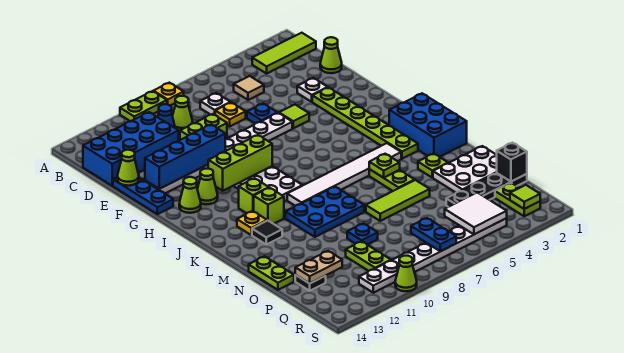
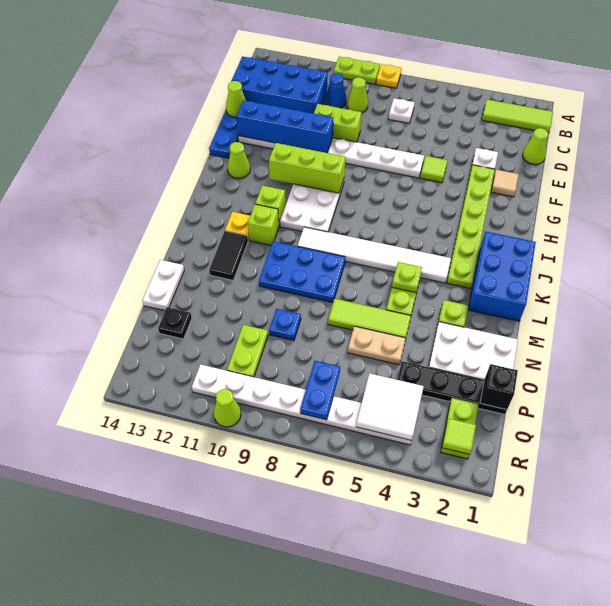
tan 1x1 tile [234,76,264,100] -> tan 1x1 tile moved to [491,170,519,197]
yellow 1x1 plate [215,102,246,126] -> none
blue 1x1 plate [247,104,277,124] -> none
lime 1x1 cone [197,169,218,204] -> none
black 1x1 tile [252,220,282,244] -> black 1x2 tile [209,231,248,280]
lime 1x2 plate [249,256,294,290] -> white 1x2 plate [142,260,184,311]
tan 1x2 plate [295,251,342,283] -> tan 1x2 plate moved to [348,326,406,365]

